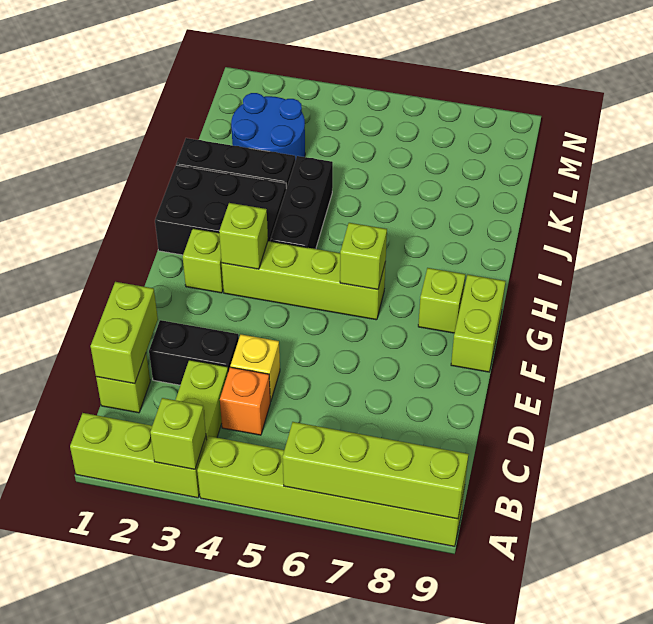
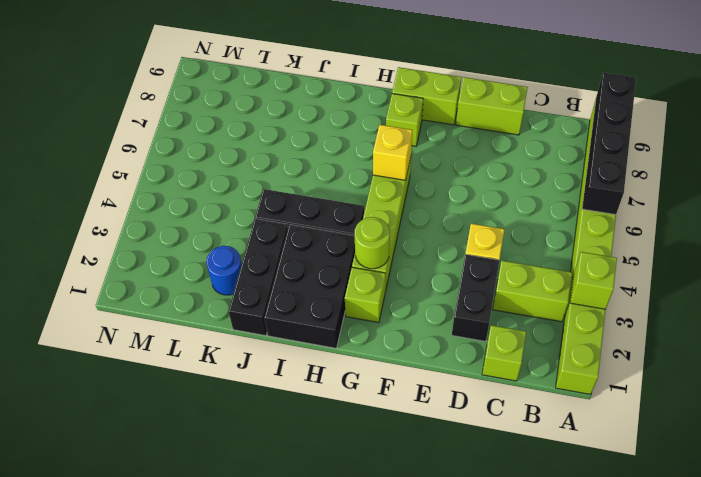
lime 1x4 brick [283,422,469,519] -> black 1x4 brick [582,73,636,215]
lime 1x2 brick [90,282,158,384] -> lime 1x2 brick moved to [456,77,528,135]
orange 1x1 brick [220,367,270,435] -> none
lime 1x1 brick [219,203,268,269] -> lime 1x1 round brick [355,217,390,269]
lime 1x1 brick [340,223,387,290] -> yellow 1x1 brick [373,125,412,180]
blue 2x2 round brick [231,93,305,160] -> blue 1x1 round brick [206,246,242,295]

